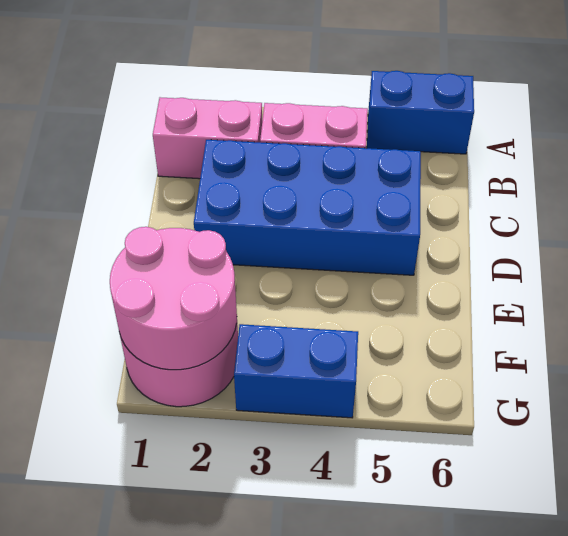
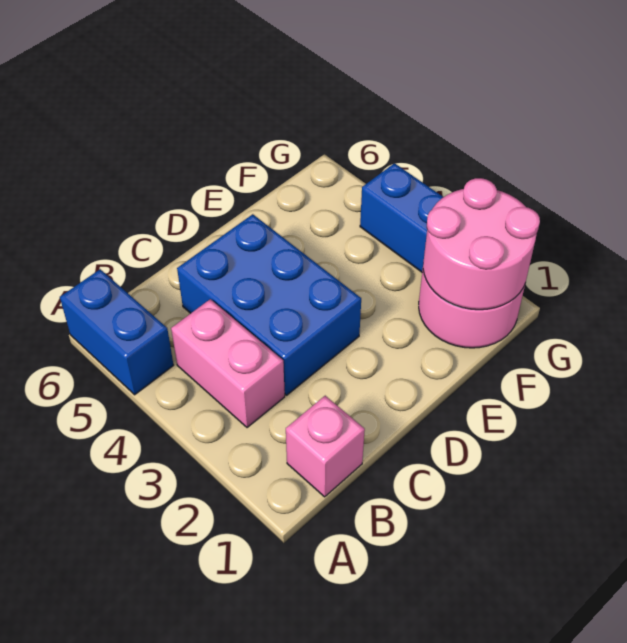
pink 1x2 brick [153,97,262,179] -> pink 1x1 brick [286,396,365,497]
blue 2x4 brick [194,140,421,275] -> blue 2x3 brick [177,214,361,395]

